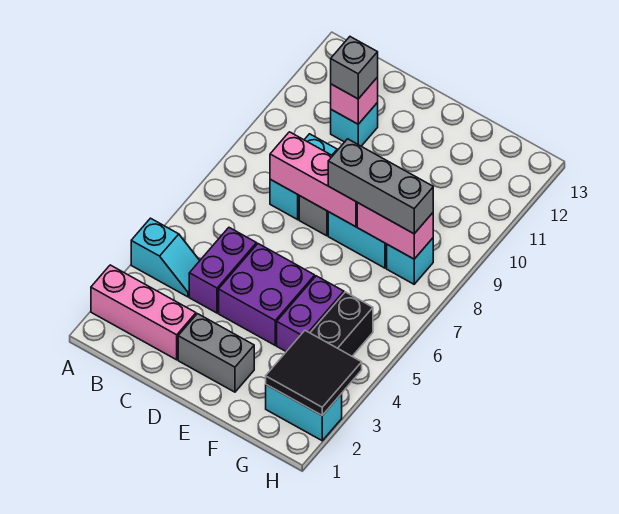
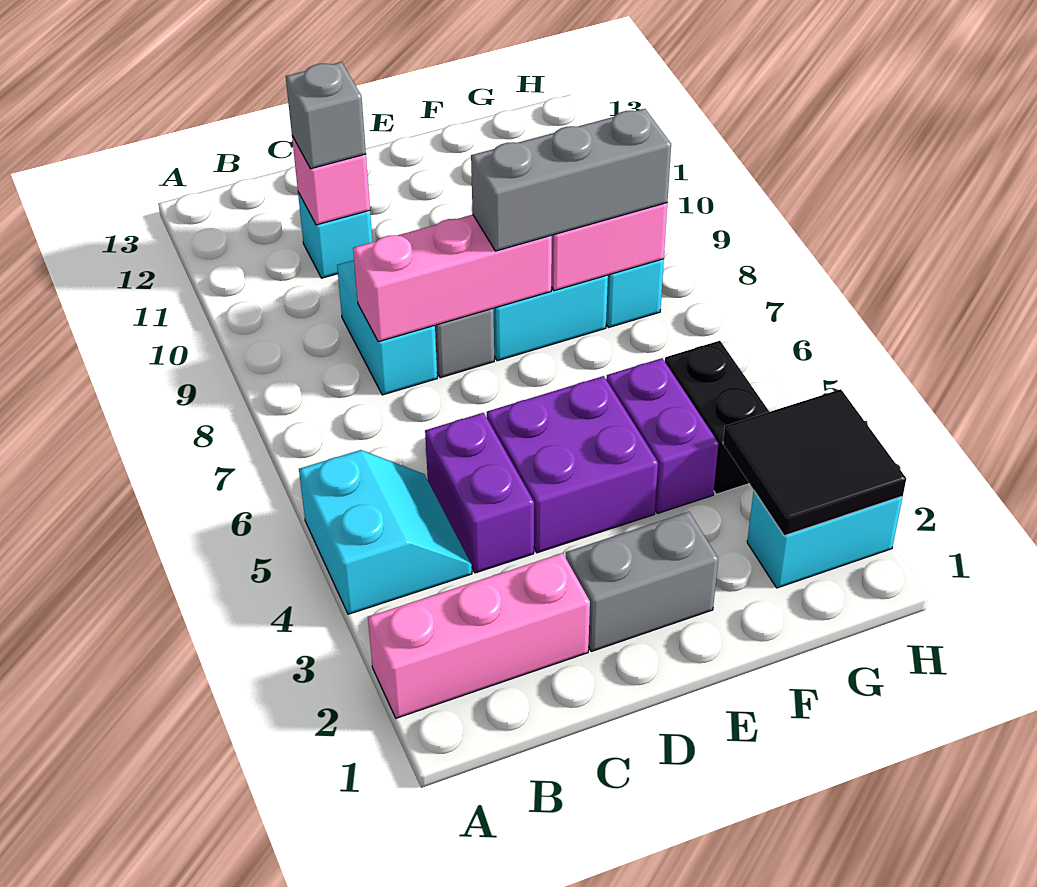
cyan 1x2 slope [131,218,200,297] -> cyan 2x2 slope [299,450,472,614]

